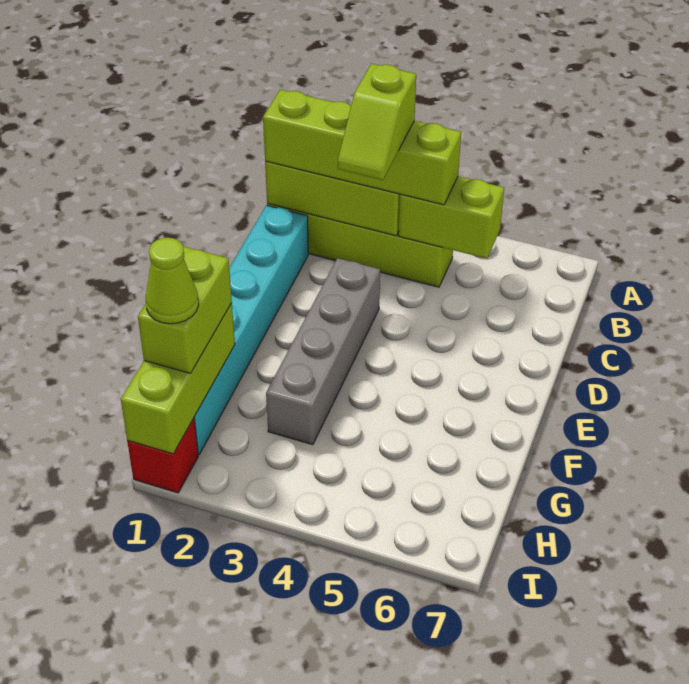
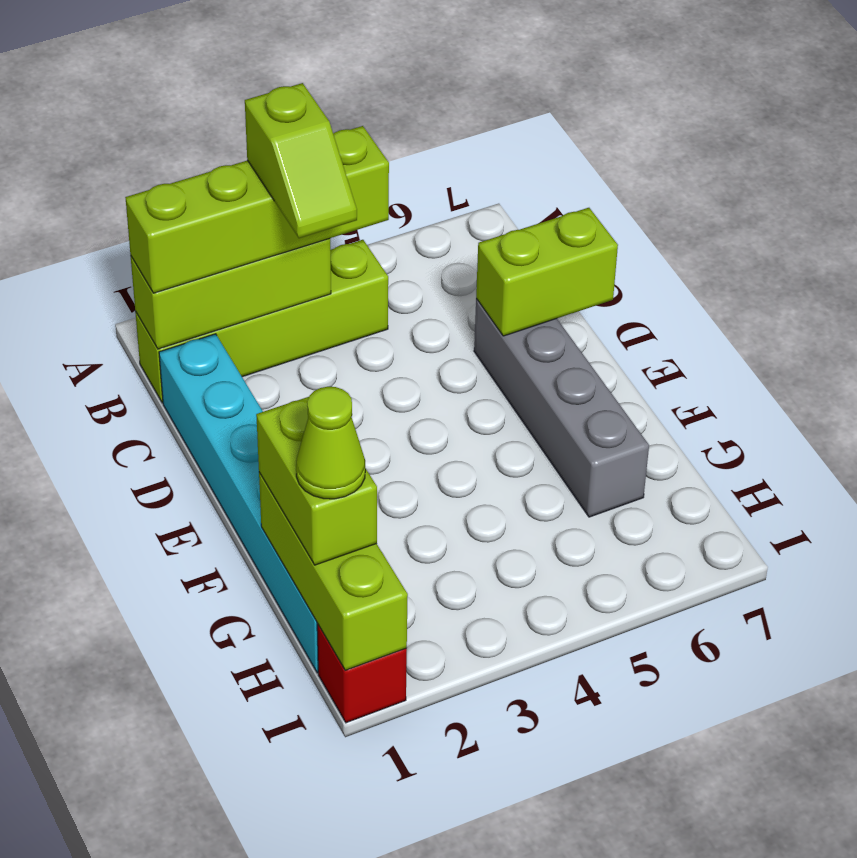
lime 1x2 brick [399,176,504,259] -> lime 1x2 brick moved to [476,208,618,336]
grey 1x4 brick [266,258,380,445] -> grey 1x4 brick moved to [474,299,649,517]

